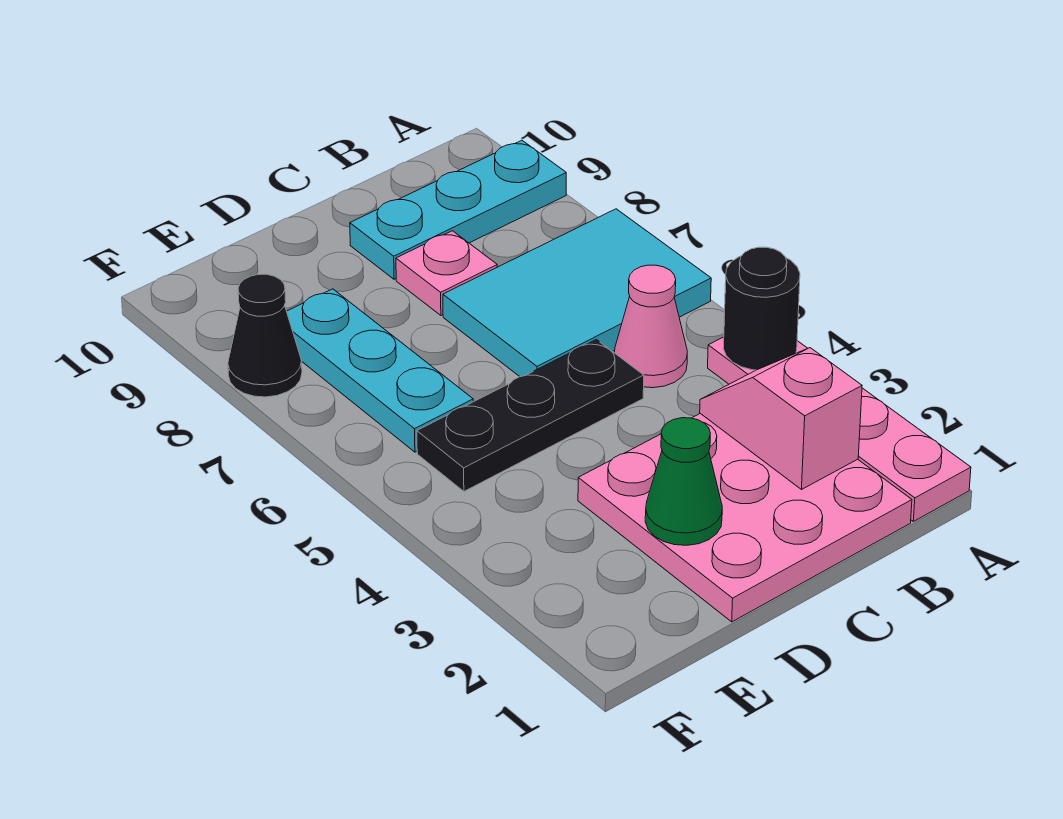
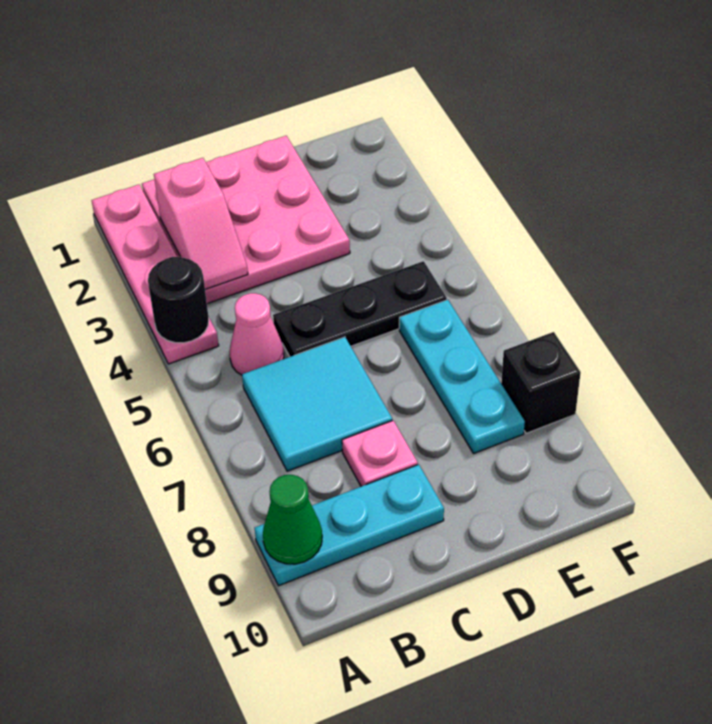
cyan 2x3 tile [443,209,711,377] -> cyan 2x2 tile [242,337,392,471]
green 1x1 cone [645,418,722,545] -> green 1x1 cone moved to [263,475,322,564]
black 1x1 cone [228,274,302,397] -> black 1x1 brick [501,332,581,433]

